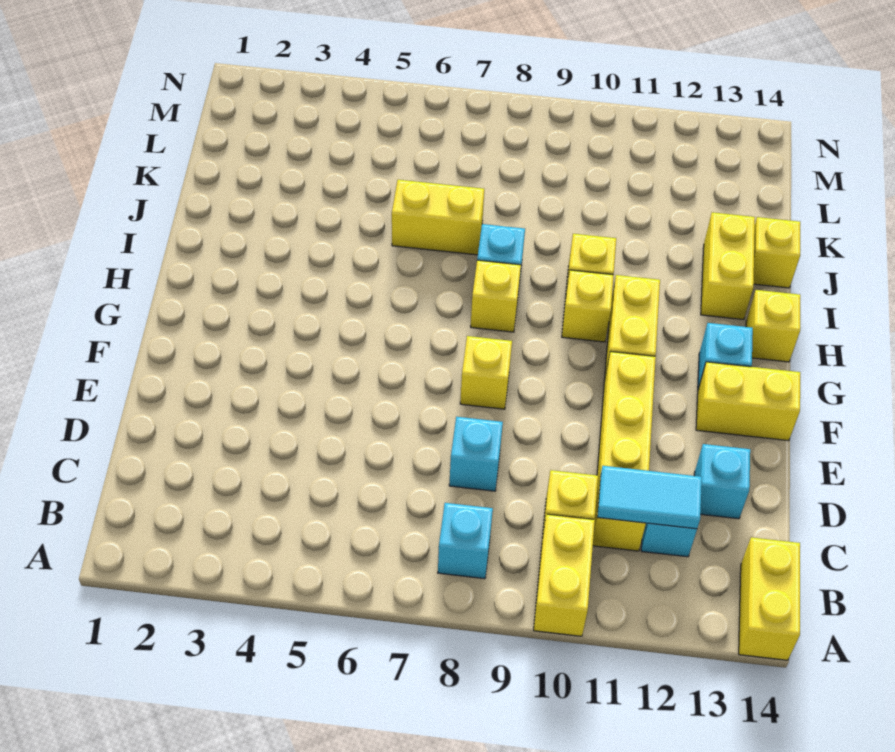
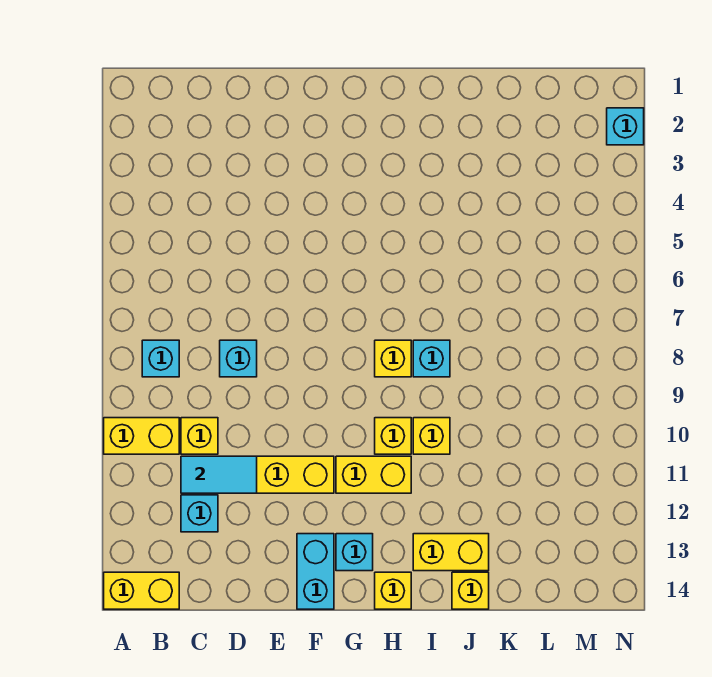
cyan 1x2 tile [597,466,702,529] -> cyan 1x2 tile turned to [181,456,257,493]
cyan 1x1 brick [694,444,750,519] -> cyan 1x1 brick moved to [607,108,644,145]
yellow 1x1 brick [460,336,512,409] -> none
yellow 1x2 brick [696,362,800,441] -> cyan 1x2 brick [297,534,334,609]
yellow 1x2 brick [392,180,484,255] -> none

